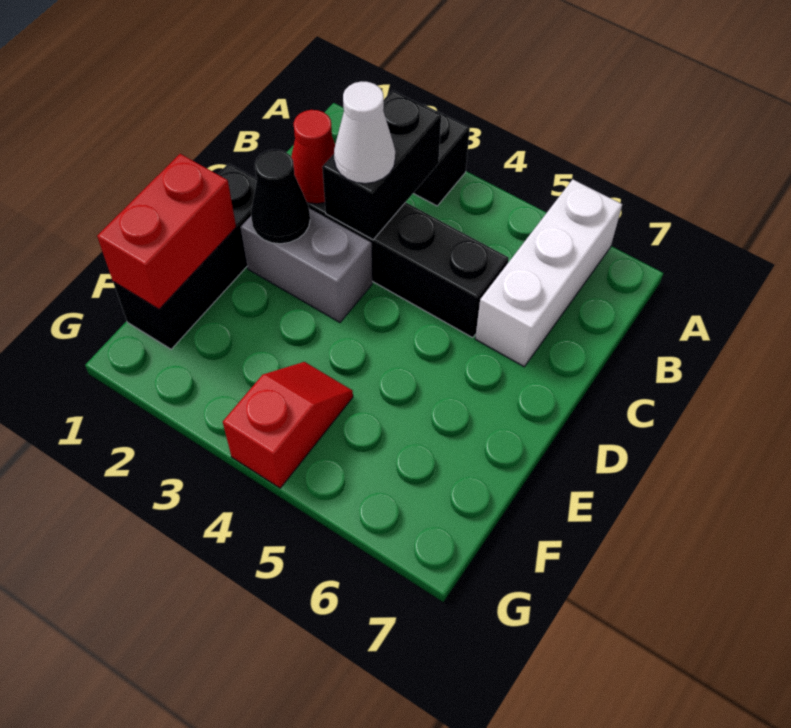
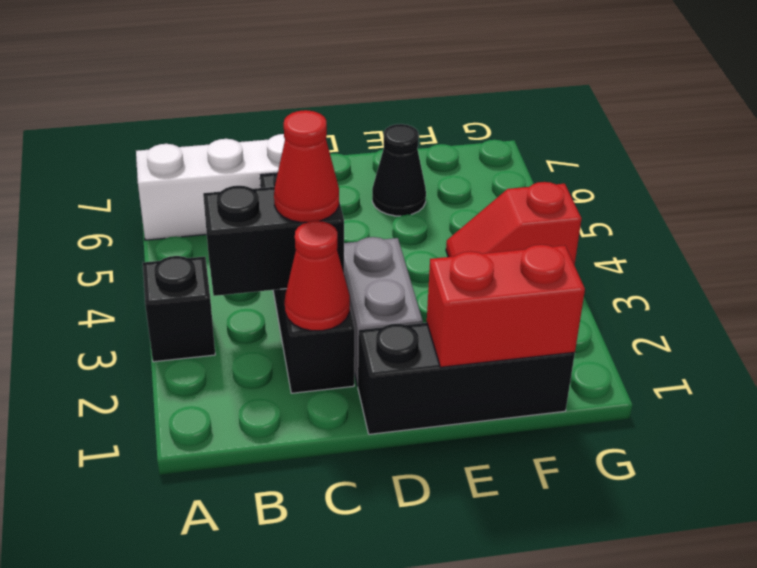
white 1x1 cone [334,81,395,183] -> red 1x1 cone [274,110,339,222]
black 1x1 cone [251,149,310,244] -> black 1x1 cone moved to [372,124,426,216]

